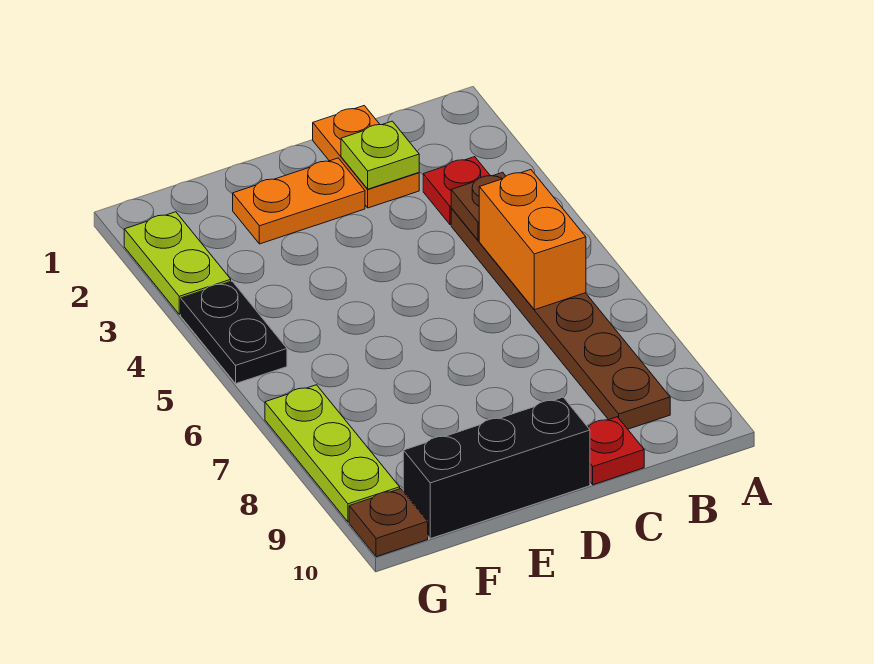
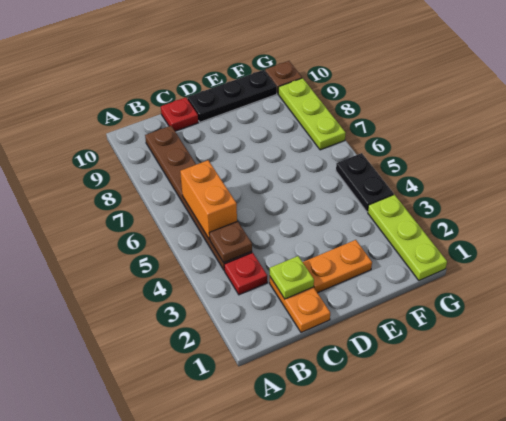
black 1x3 brick [403,397,590,539] -> black 1x3 plate [187,70,277,122]
lime 1x2 plate [124,212,231,314] -> lime 1x3 plate [368,195,447,280]

